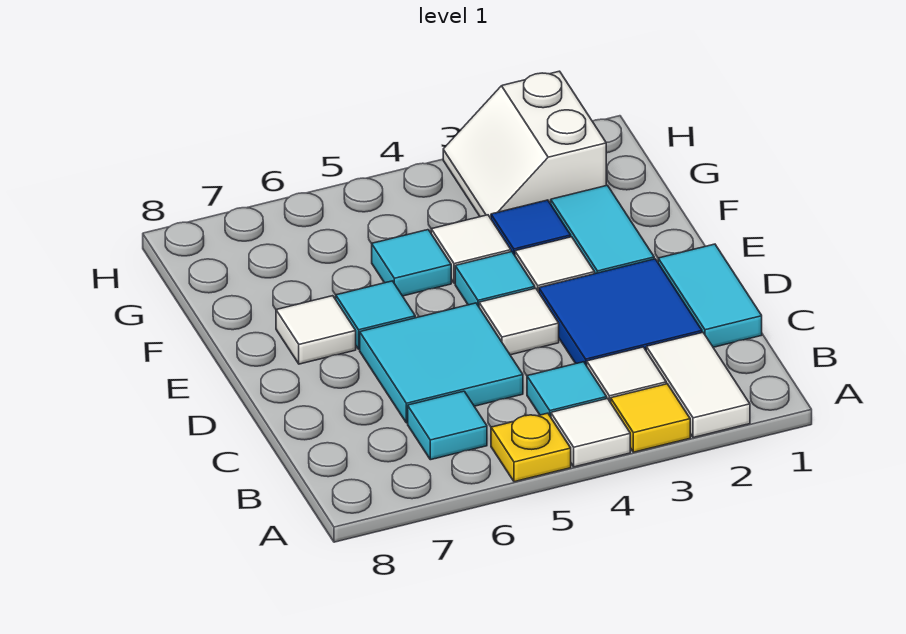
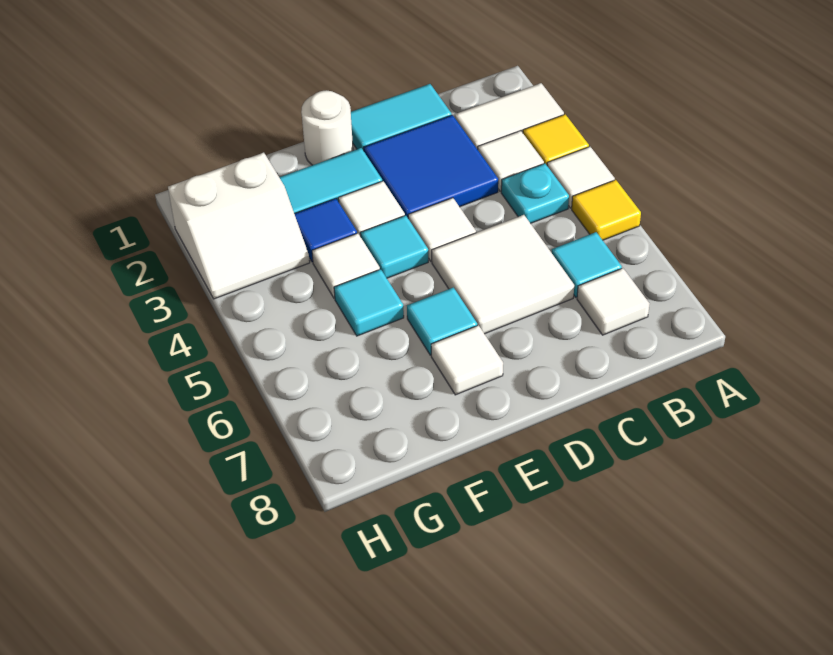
yellow 1x1 plate [491,413,571,482] -> yellow 1x1 tile [572,180,641,240]
cyan 1x1 tile [527,362,607,417] -> cyan 1x1 plate [501,163,569,223]
none -> white 1x1 tile [577,268,649,335]
cyan 2x2 tile [360,303,523,423] -> white 2x2 tile [432,215,574,334]
none -> white 1x1 round brick [301,90,353,165]

